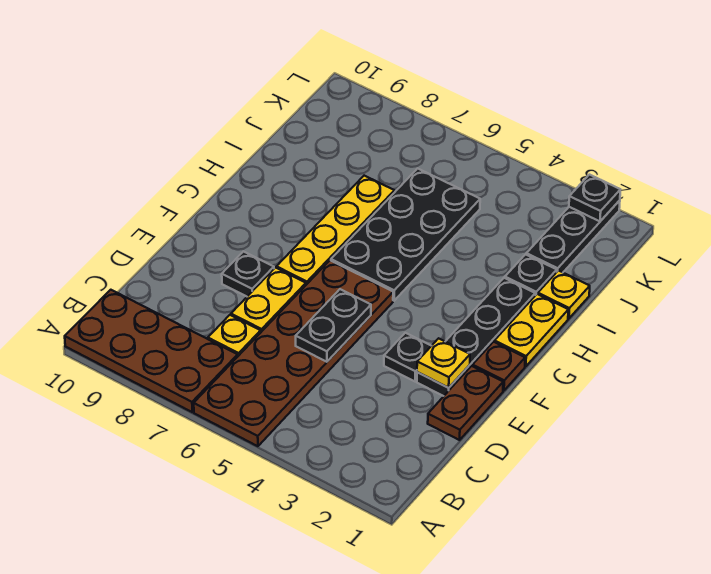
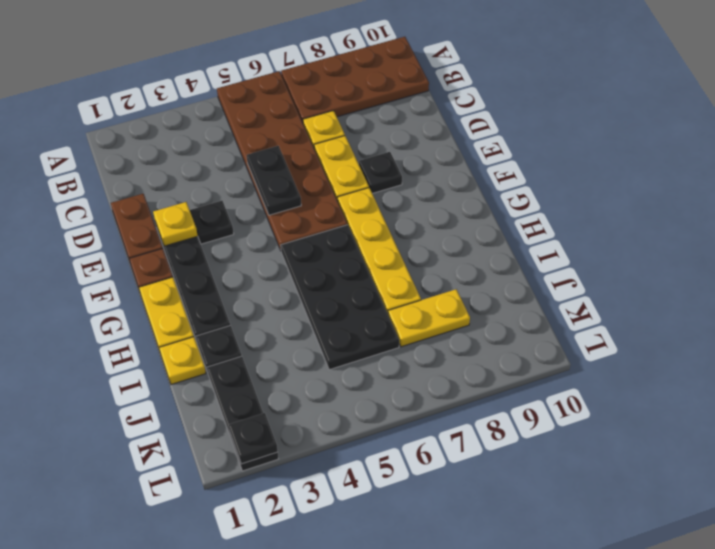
none -> yellow 1x2 plate [388,289,470,347]

